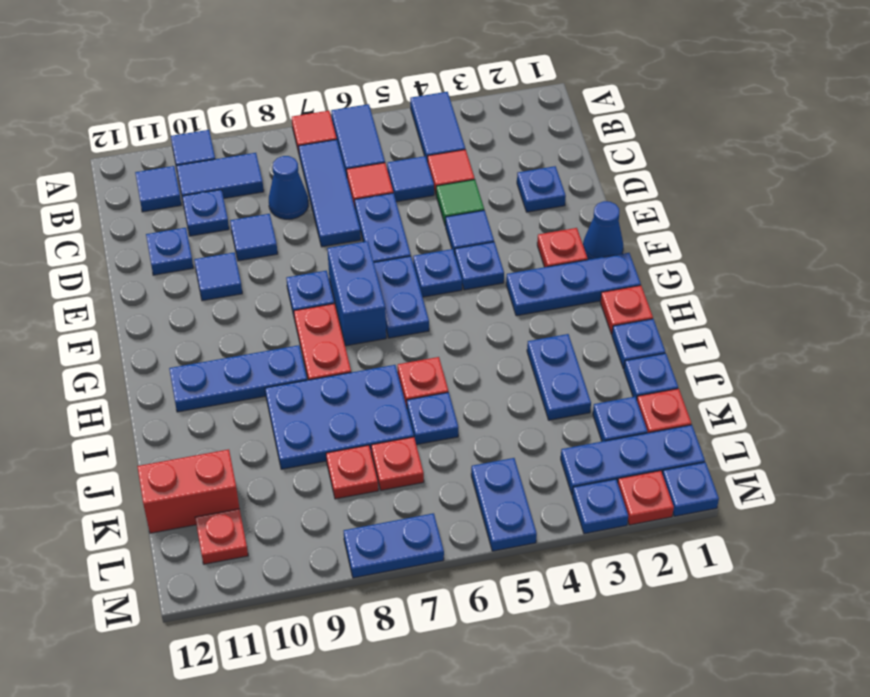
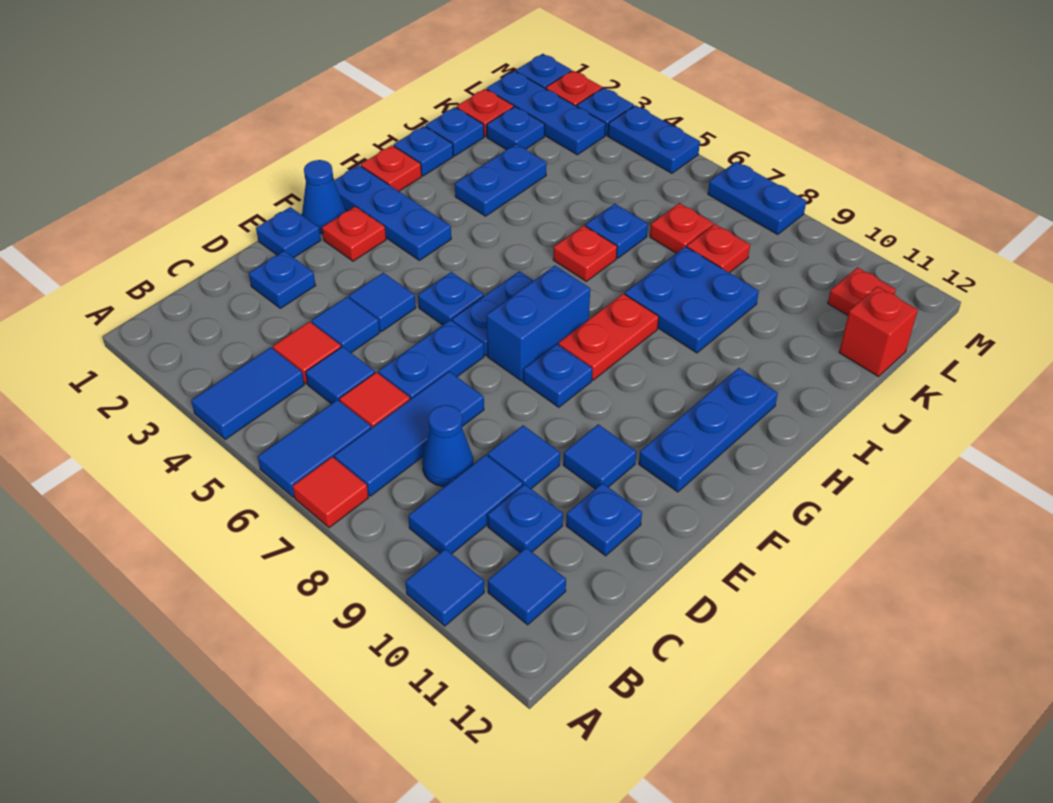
blue 1x2 tile [176,153,264,198] -> blue 1x2 tile turned to [408,455,523,554]
green 1x1 tile [436,180,484,226] -> blue 1x1 tile [312,297,380,353]
blue 1x1 plate [455,242,504,290] -> blue 1x1 plate moved to [256,207,321,258]
blue 1x3 plate [169,345,307,412] -> blue 1x3 plate turned to [639,368,778,492]
blue 2x3 plate [265,365,414,469] -> blue 2x2 plate [625,247,759,353]
red 1x2 brick [137,449,239,533] -> red 1x1 brick [839,286,918,377]
blue 1x2 plate [471,458,537,551] -> blue 1x2 plate turned to [608,105,700,173]

